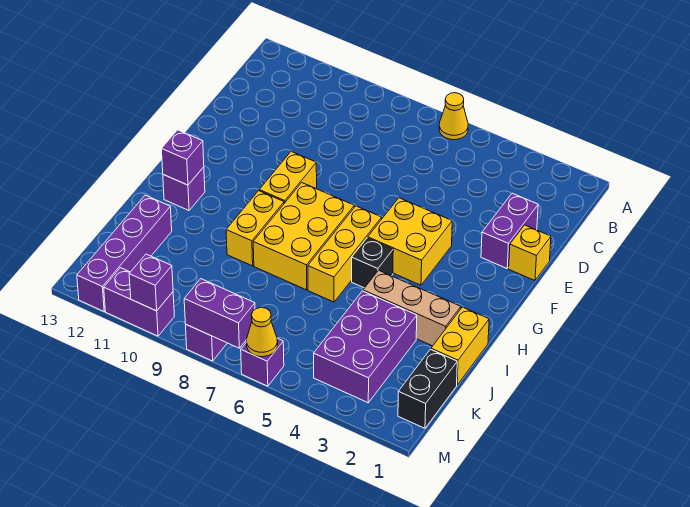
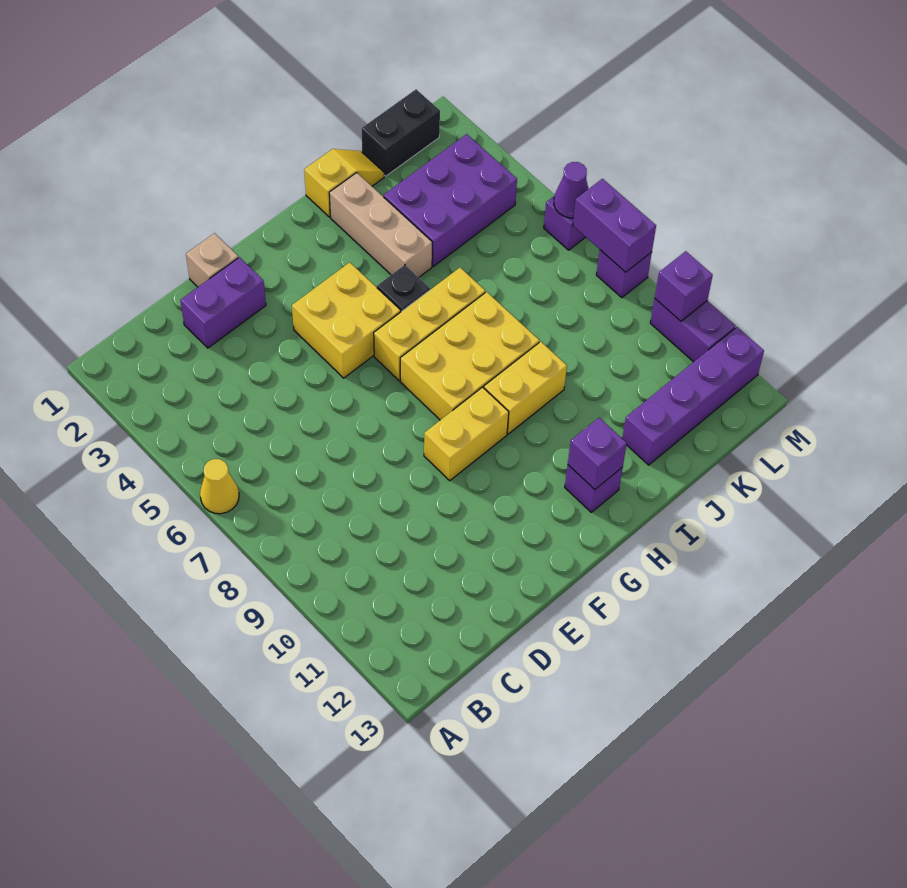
yellow 1x1 brick [509,225,551,281] -> tan 1x1 brick [186,233,238,287]
yellow 1x2 brick [431,307,489,385] -> yellow 1x2 slope [304,149,384,217]
yellow 1x1 cone [247,307,278,357] -> purple 1x1 cone [554,162,588,218]

